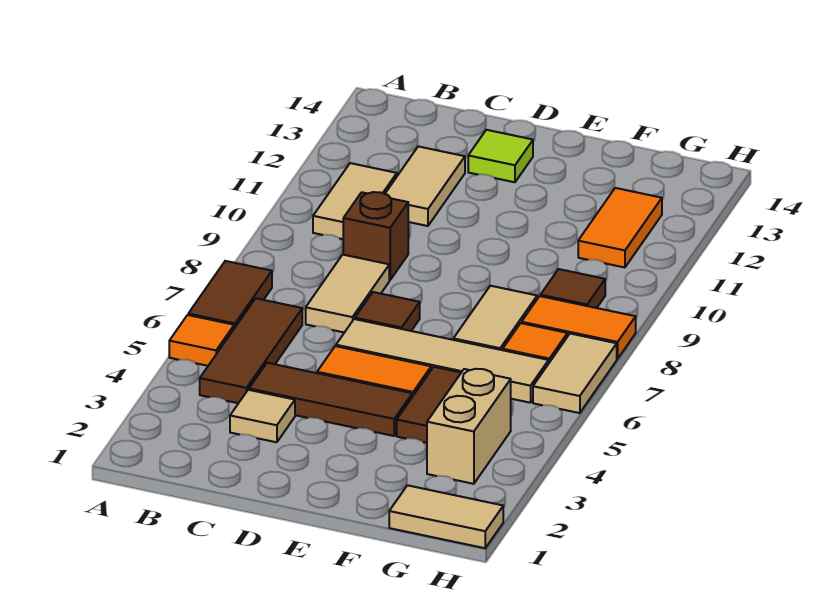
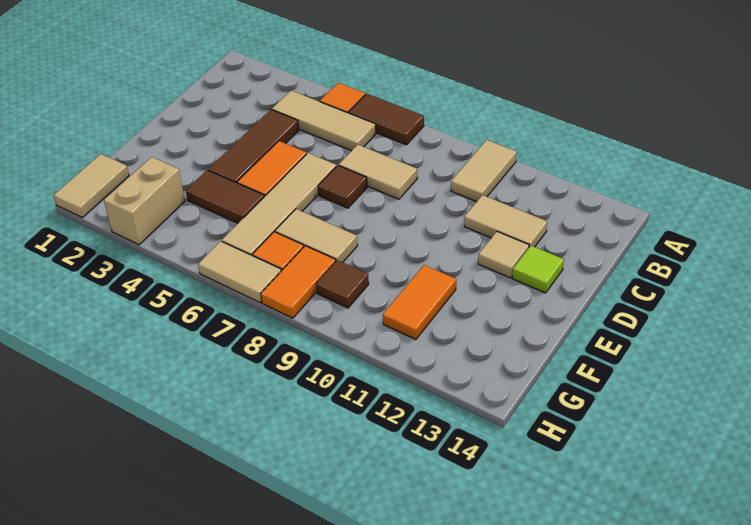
brown 1x3 tile [200,298,302,403] -> tan 1x3 tile [272,91,376,151]
tan 1x2 tile [313,163,397,239] -> tan 1x2 tile turned to [451,140,517,202]
tan 1x1 tile [230,390,295,442] -> tan 1x1 tile moved to [478,232,529,278]
brown 1x1 brick [343,192,408,280] -> none
tan 1x2 brick [427,369,511,484] -> tan 1x2 brick turned to [104,157,185,245]
orange 1x2 tile [578,188,662,267] -> orange 1x2 tile turned to [383,265,456,339]

